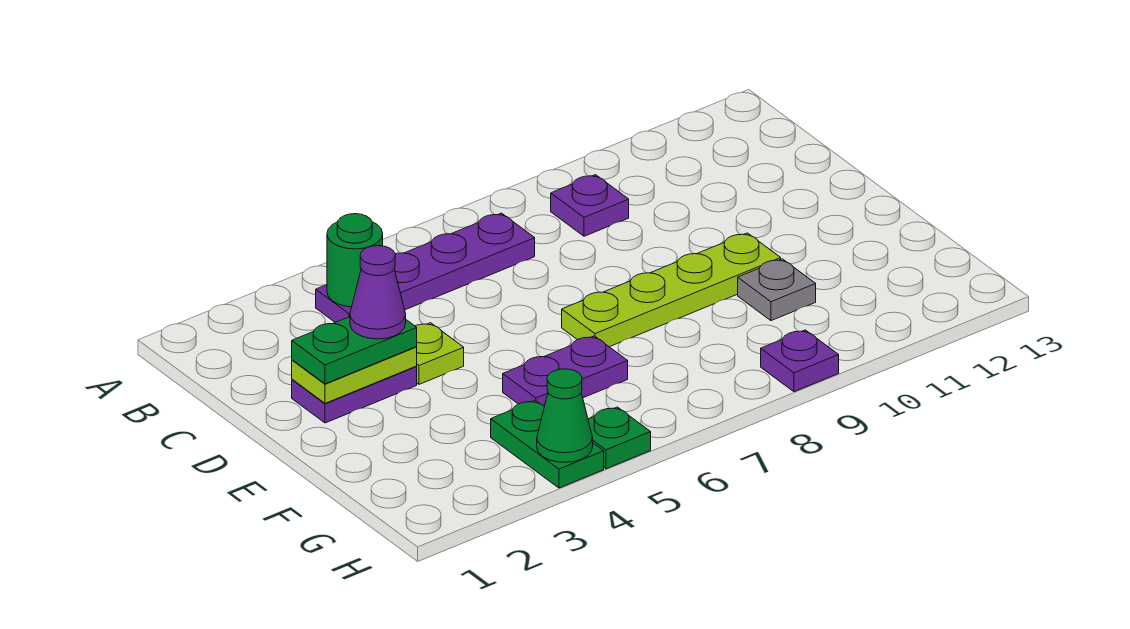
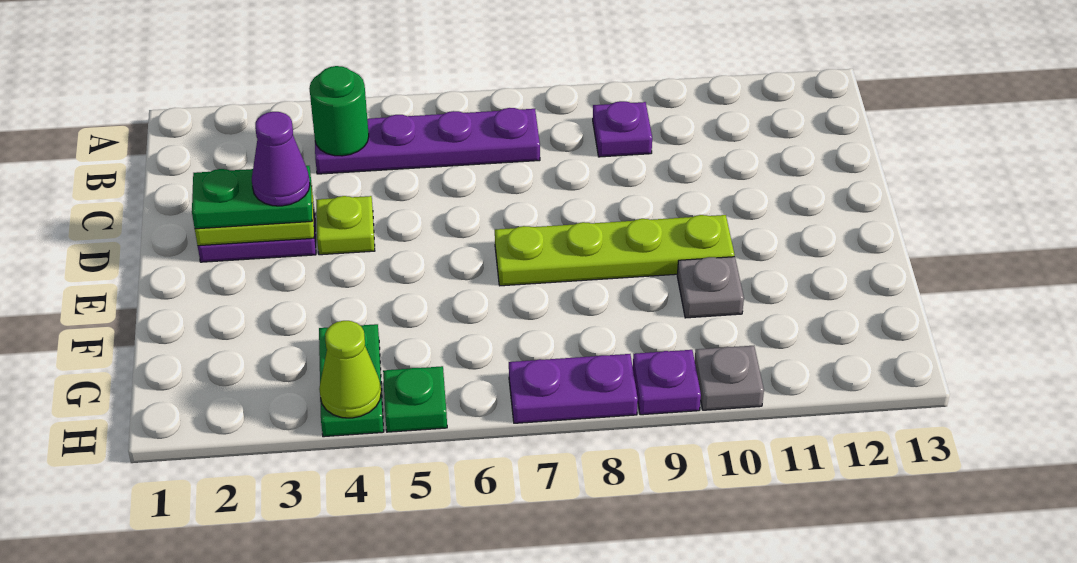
purple 1x2 plate [503,336,628,406] -> purple 1x2 plate moved to [509,354,638,423]
green 1x1 cone [537,369,593,462] -> lime 1x1 cone [319,321,381,418]
none -> grey 1x1 plate [695,346,764,410]

